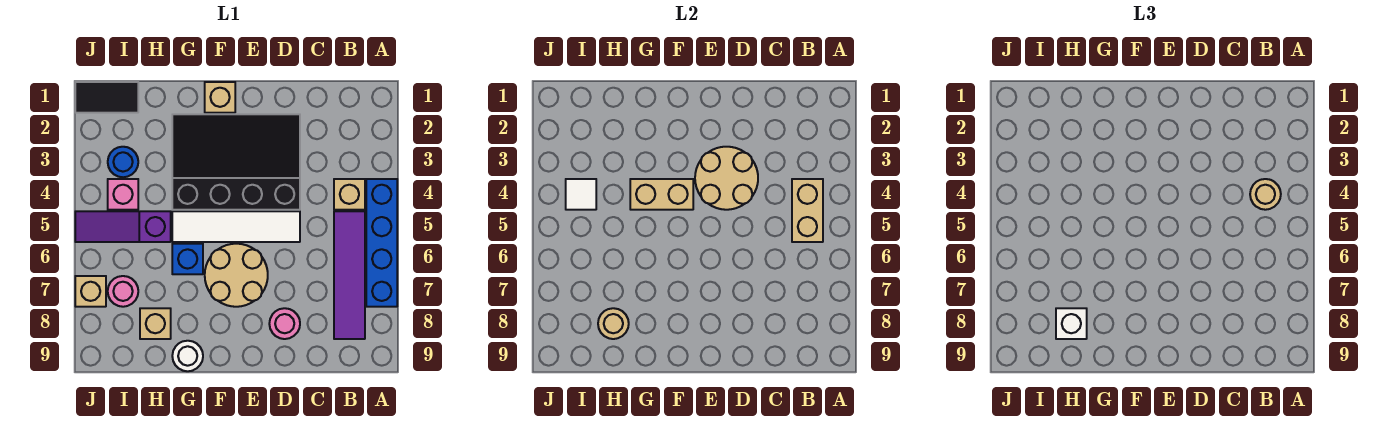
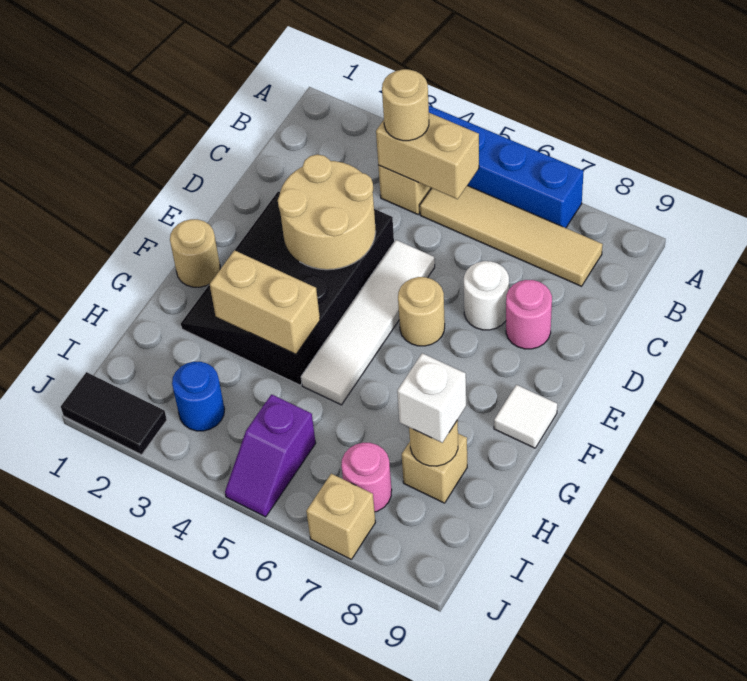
purple 1x4 tile [334,211,365,339] -> tan 1x4 tile [420,186,603,286]
tan 2x2 round brick [205,244,268,307] -> tan 1x1 round brick [398,277,445,346]
tan 1x1 brick [205,82,235,113] -> tan 1x1 round brick [170,219,220,287]
tan 1x2 brick [630,179,693,210] -> tan 1x2 brick turned to [210,250,320,354]
blue 1x1 brick [172,244,203,274] -> none
white 1x1 round brick [172,341,203,371] -> white 1x1 round brick moved to [464,261,509,330]
purple 1x3 slope [75,211,171,242] -> purple 1x2 slope [225,394,316,517]
black 1x2 tile [75,82,138,113] -> black 1x2 tile turned to [61,372,167,455]
pink 1x1 brick [108,179,138,210] -> none
white 1x1 tile [566,179,596,210] -> white 1x1 tile moved to [494,385,557,448]

